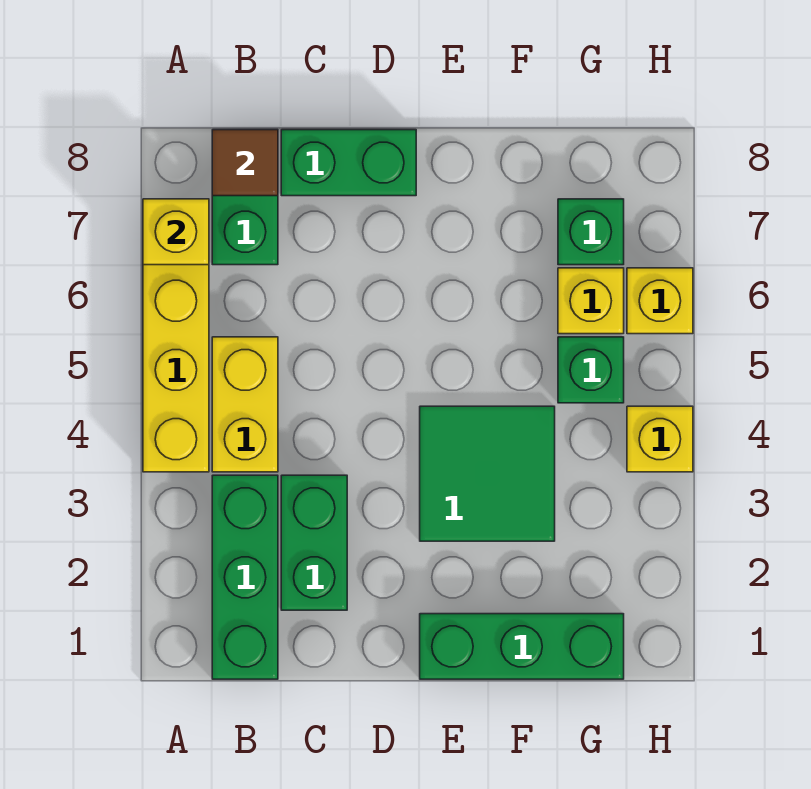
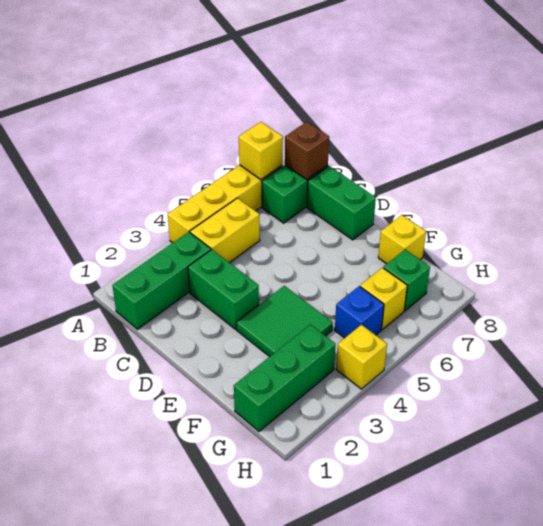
brown 1x1 tile [212,130,278,196] -> brown 1x1 brick [285,122,329,179]
green 1x2 brick [281,475,347,610] -> green 1x2 brick turned to [188,250,259,329]
green 1x3 brick [420,614,624,679] -> green 1x3 brick turned to [234,325,335,431]
green 1x1 brick [558,337,624,403] -> blue 1x1 brick [335,286,384,338]
yellow 1x1 brick [627,268,693,334] -> yellow 1x1 brick moved to [378,215,426,264]

